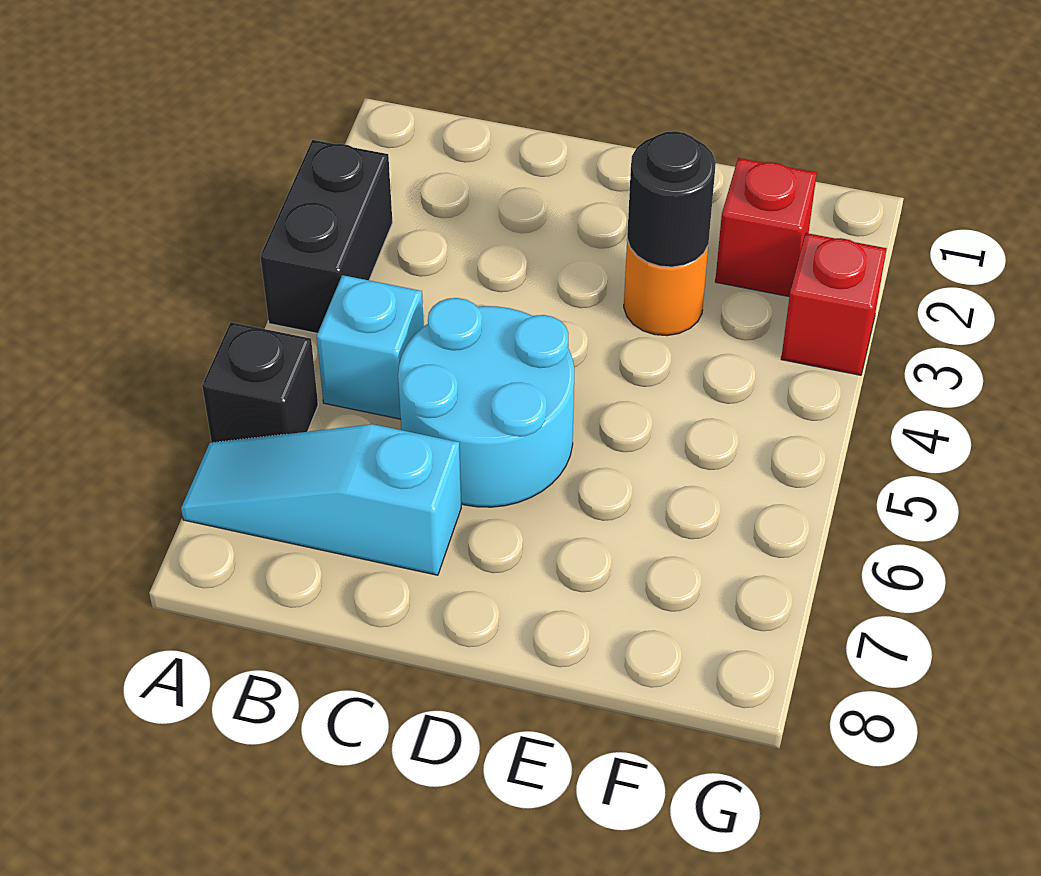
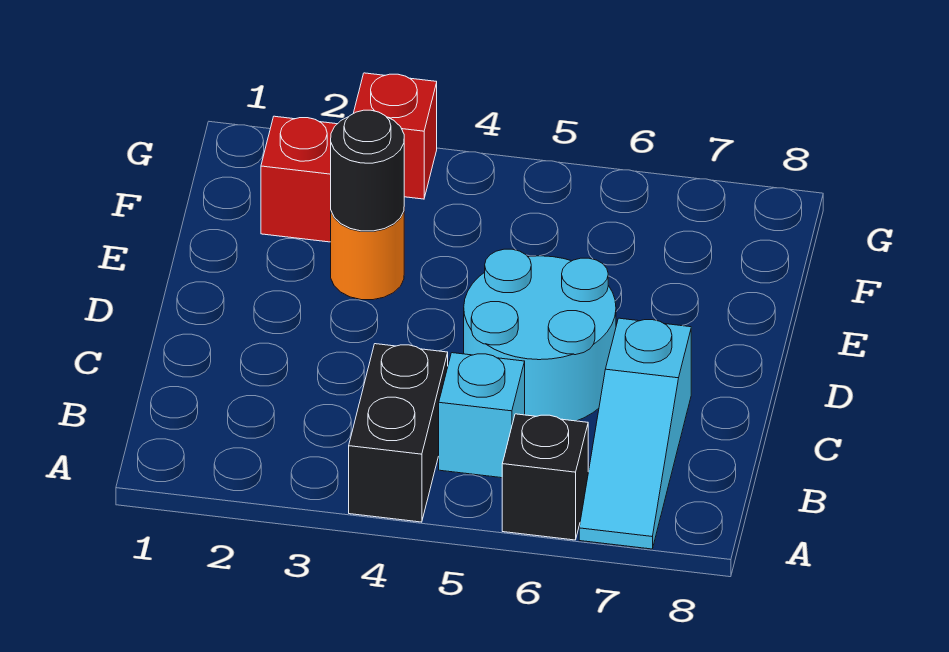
black 1x2 brick [260,140,393,333] -> black 1x2 brick turned to [349,344,448,522]

